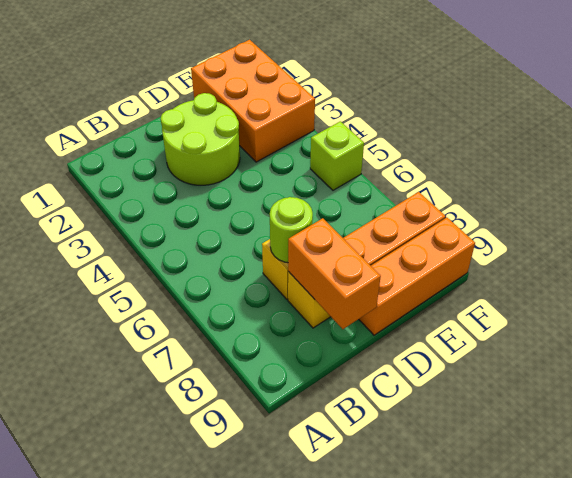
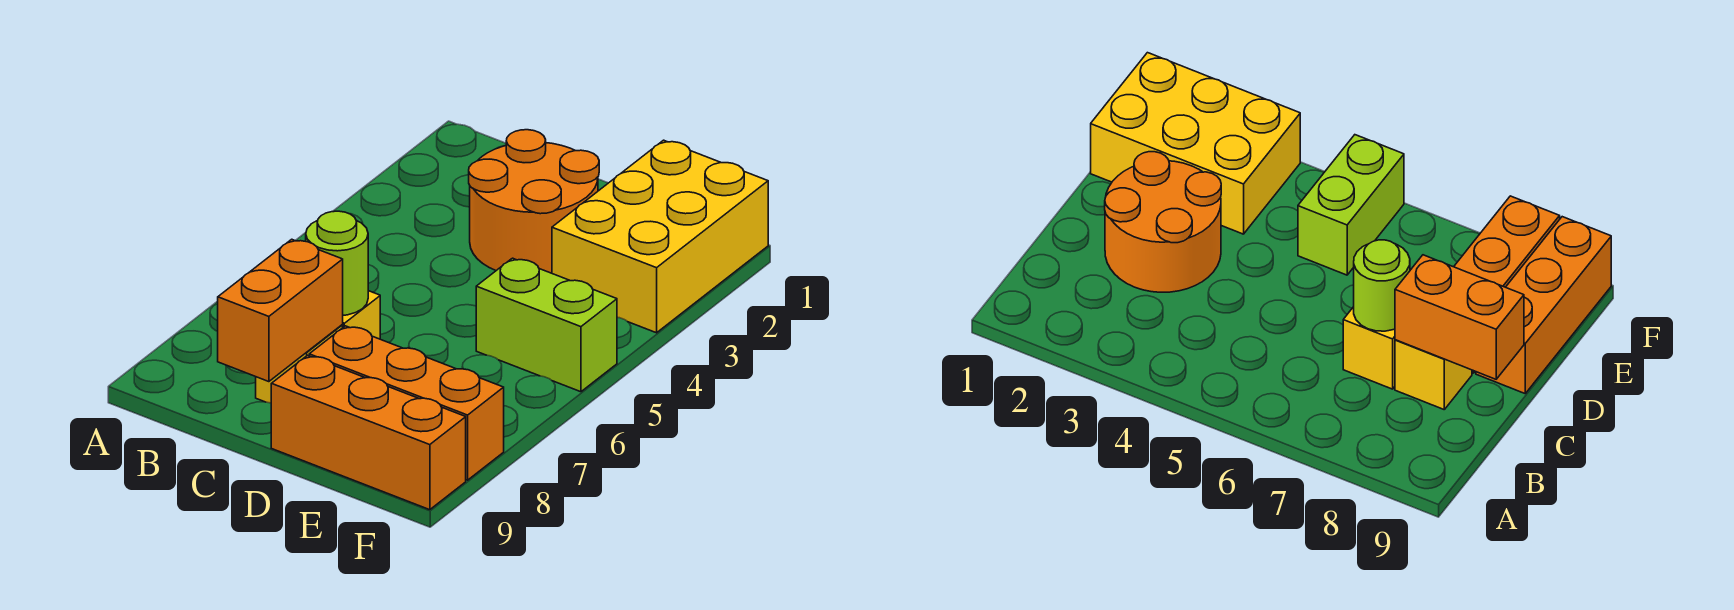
lime 2x2 round brick [161,93,240,185] -> orange 2x2 round brick [469,130,599,273]
orange 2x3 brick [191,40,315,162] -> yellow 2x3 brick [552,140,768,333]
lime 1x1 brick [310,121,364,190] -> lime 1x2 brick [476,258,617,392]

